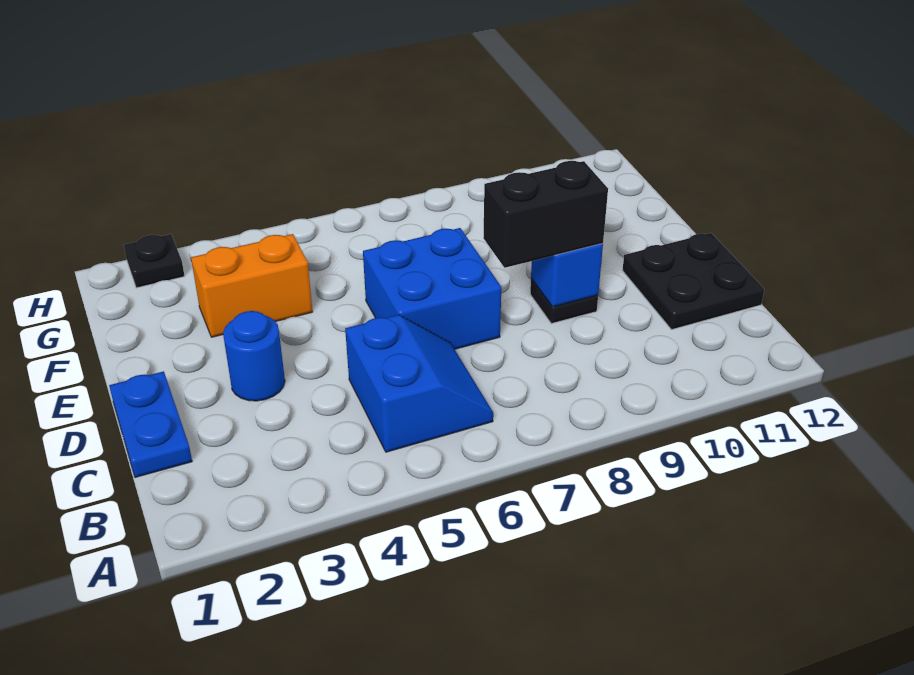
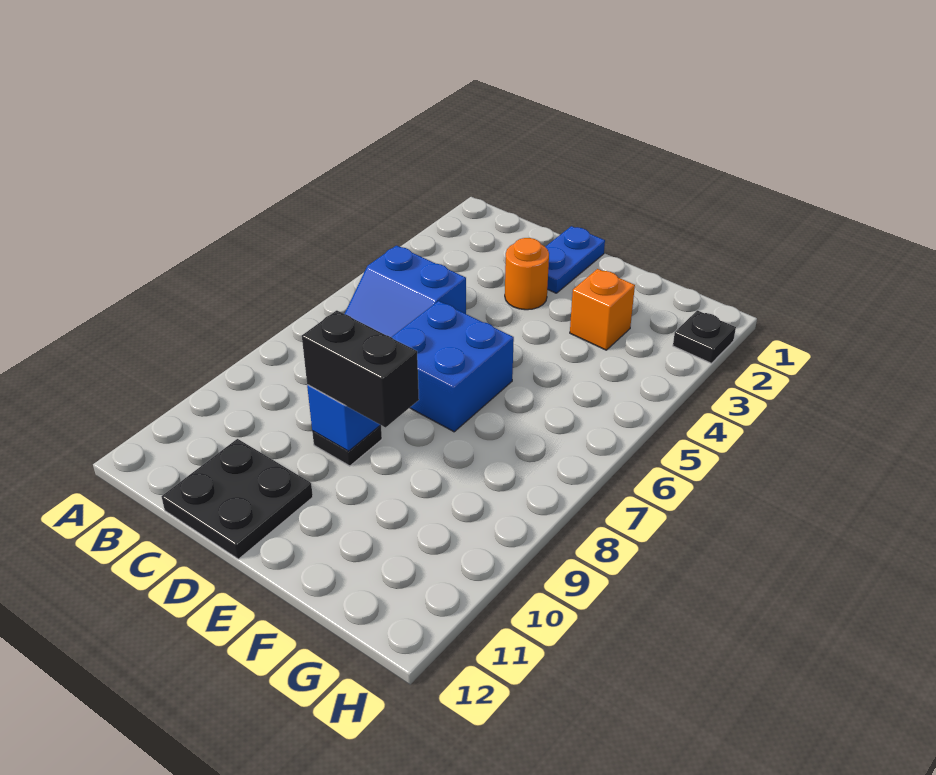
blue 1x2 plate [109,371,192,477] -> blue 1x2 plate turned to [545,226,605,293]
blue 1x1 round brick [223,311,285,401] -> orange 1x1 round brick [505,238,549,310]
black 1x2 brick [484,161,608,268] -> black 1x2 brick turned to [302,310,419,427]
orange 1x2 brick [191,234,313,337] -> orange 1x1 brick [570,269,635,350]

